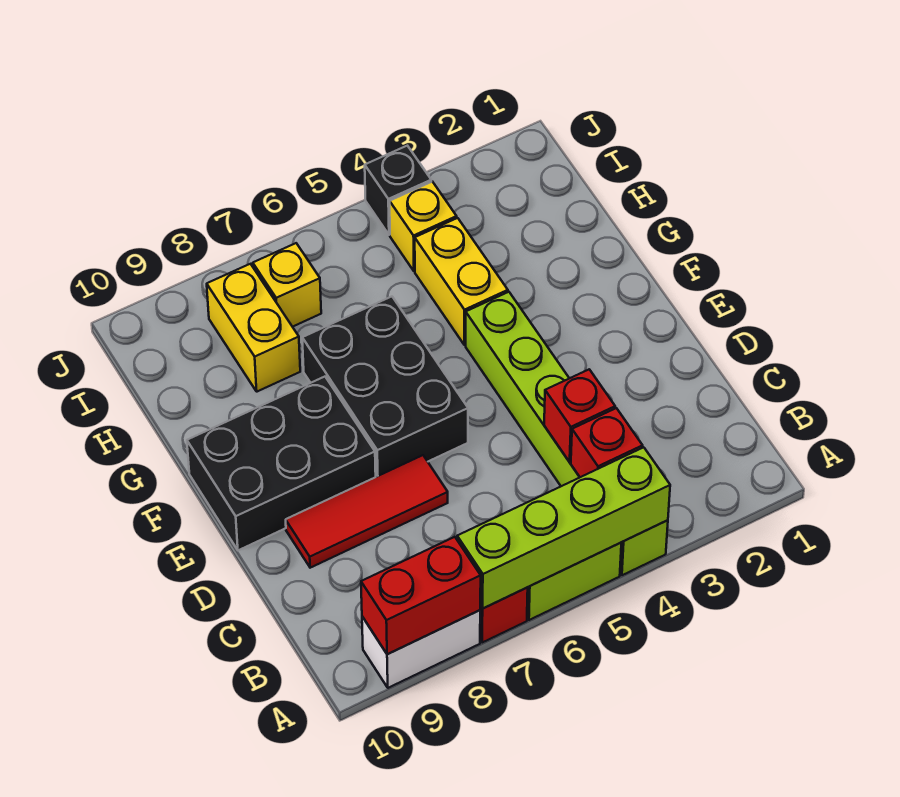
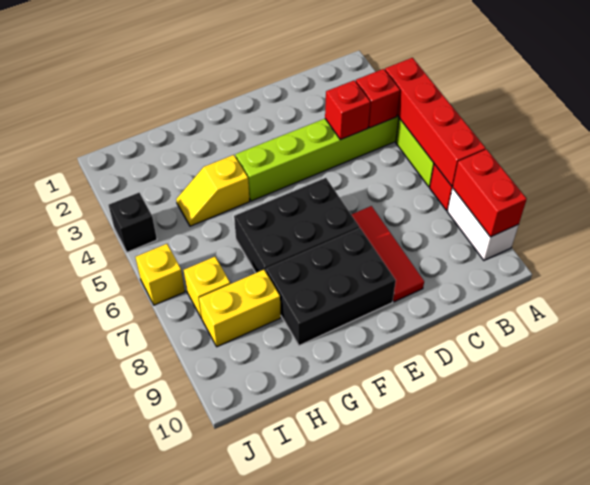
lime 1x4 brick [457,447,670,608] -> red 1x4 brick [385,58,486,186]
black 2x3 brick [187,377,376,550] -> black 2x3 brick turned to [266,228,396,346]
yellow 1x2 brick [415,218,508,345] -> yellow 1x2 slope [176,155,250,226]
yellow 1x1 brick [390,182,457,271] -> yellow 1x1 brick moved to [135,244,185,305]

